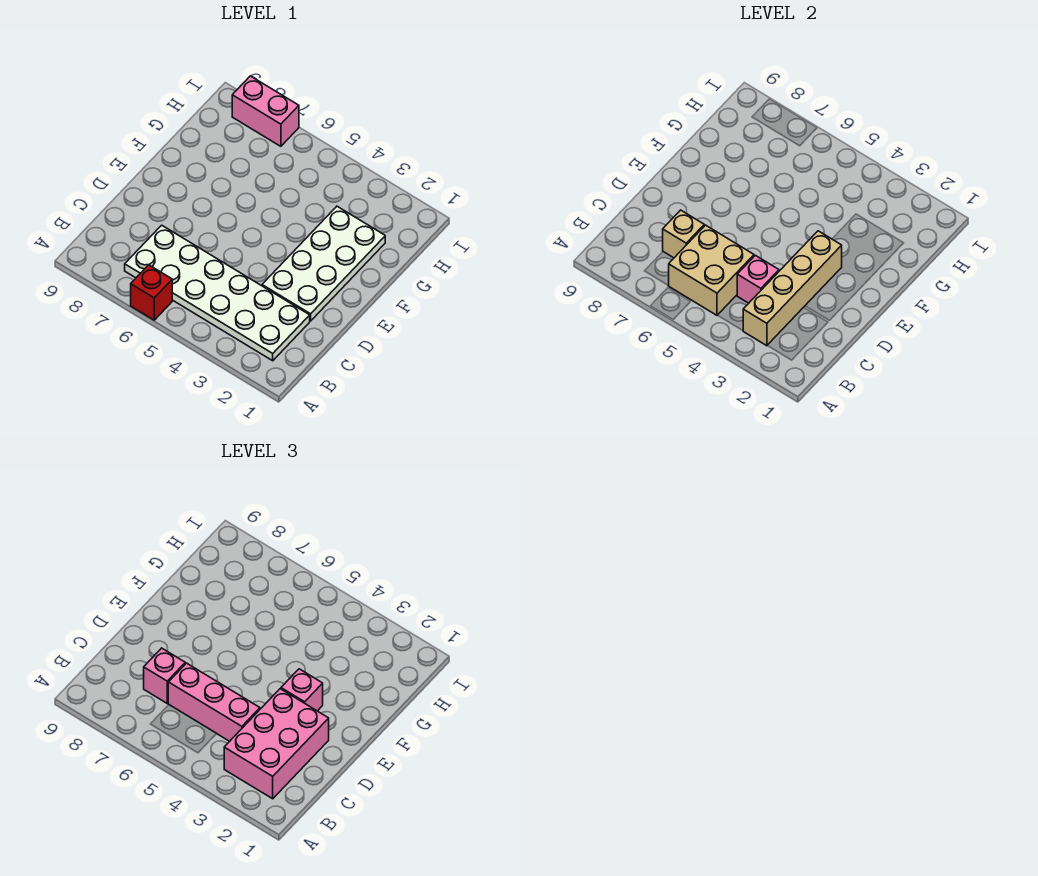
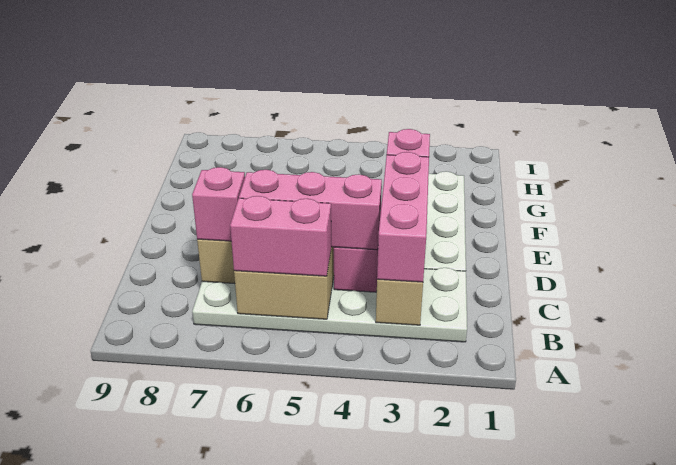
red 1x1 brick [131,265,172,320] -> none
pink 2x3 brick [224,689,329,799] -> pink 1x3 brick [377,152,429,282]
pink 1x2 brick [232,76,299,146] -> pink 1x2 brick moved to [230,196,331,276]

